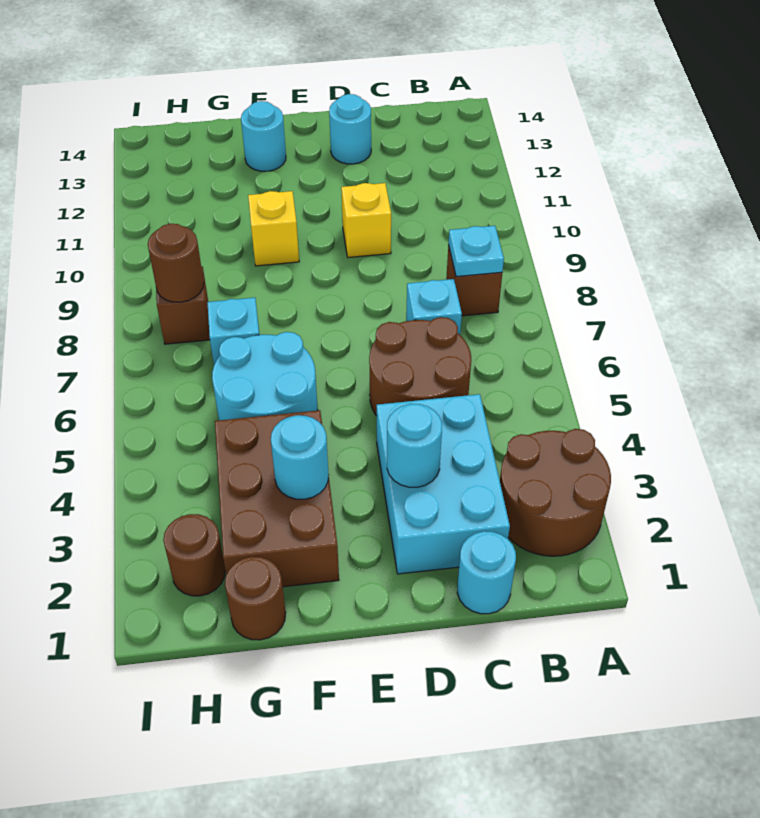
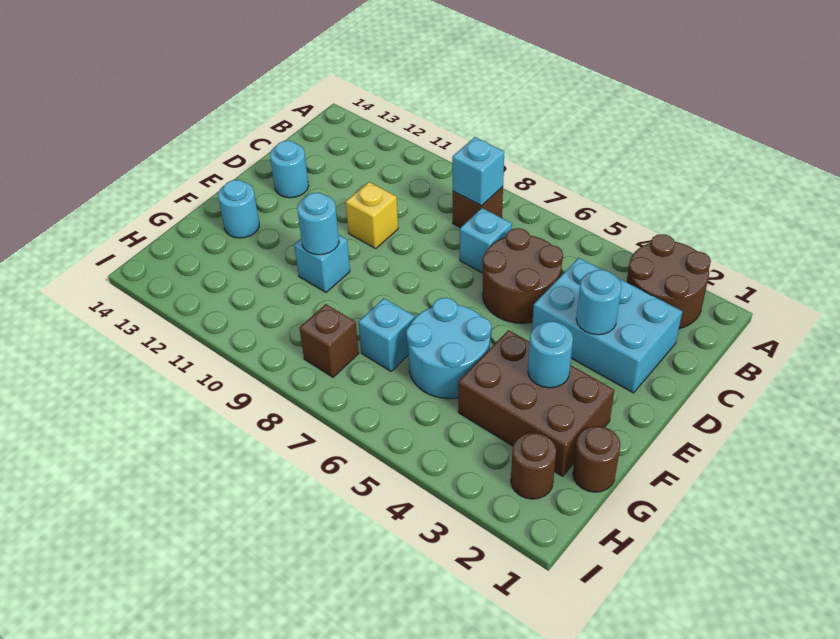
cyan 1x1 plate [448,226,504,277] -> cyan 1x1 brick [452,137,504,206]
cyan 1x1 round brick [457,531,516,614] -> cyan 1x1 round brick moved to [297,193,339,255]
yellow 1x1 brick [248,191,299,266] -> cyan 1x1 brick [294,235,350,292]
brown 1x1 round brick [148,223,204,302] -> none

